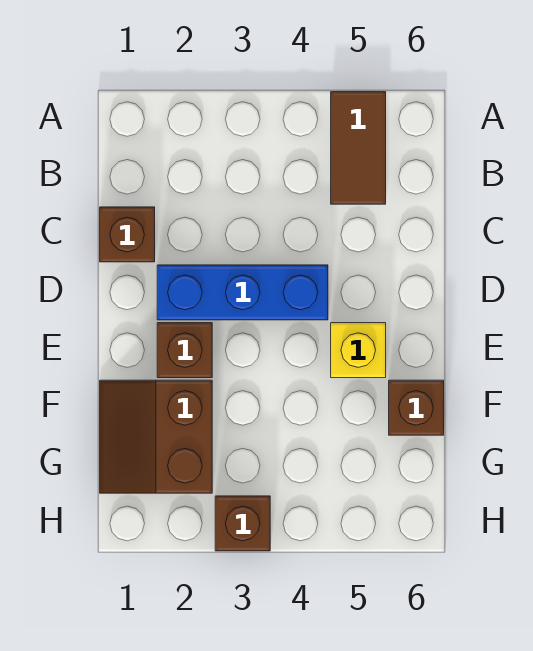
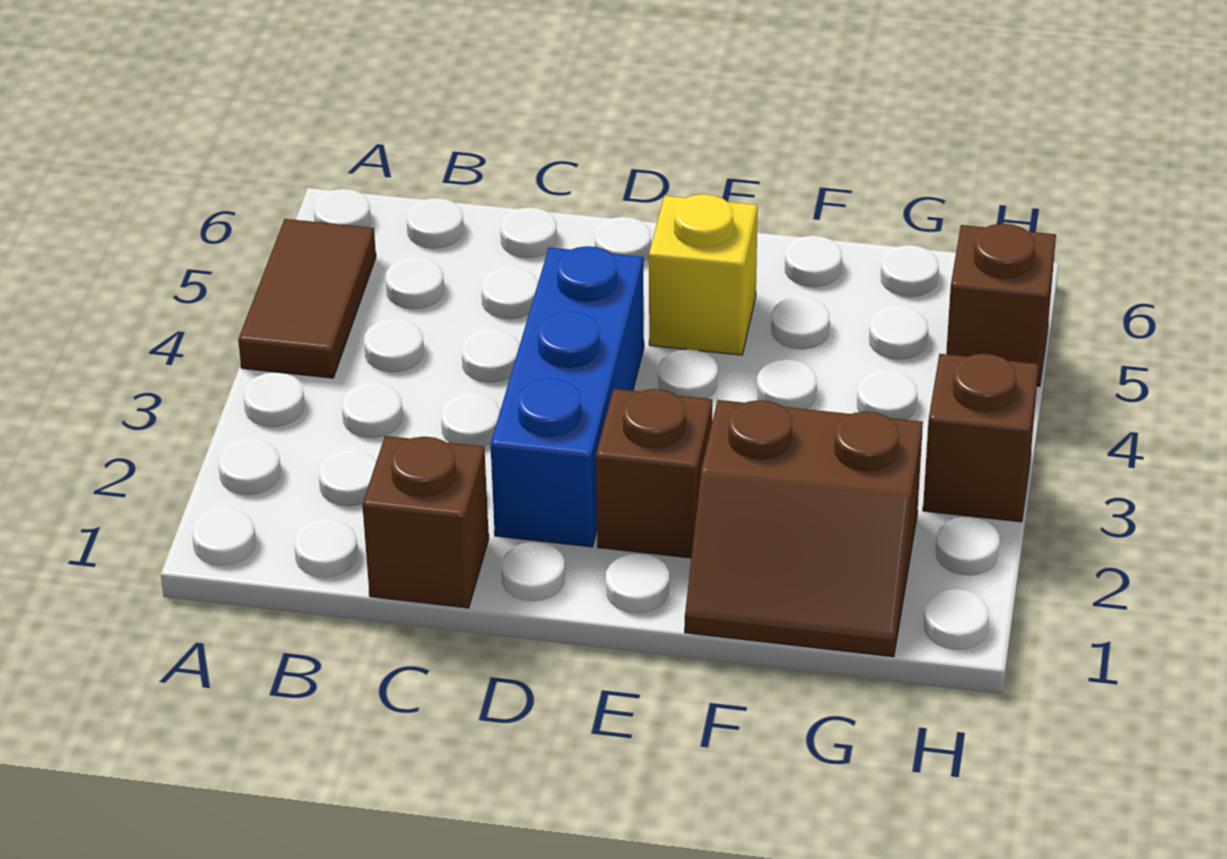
brown 1x2 tile [331,92,386,204] -> brown 1x2 tile turned to [238,219,376,378]
brown 1x1 brick [389,380,444,435] -> brown 1x1 brick moved to [946,224,1056,386]

